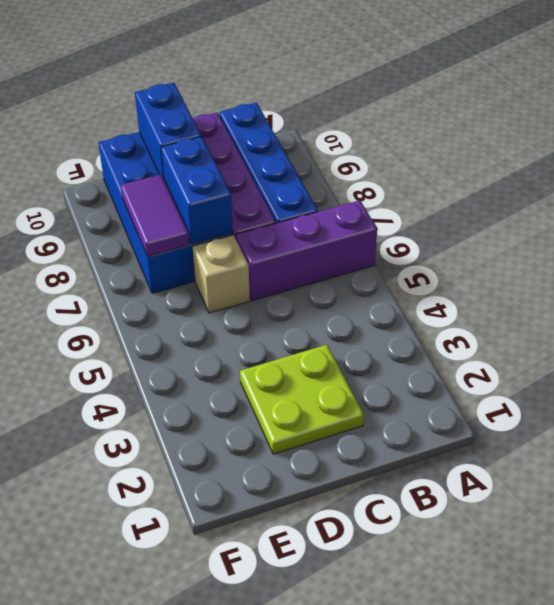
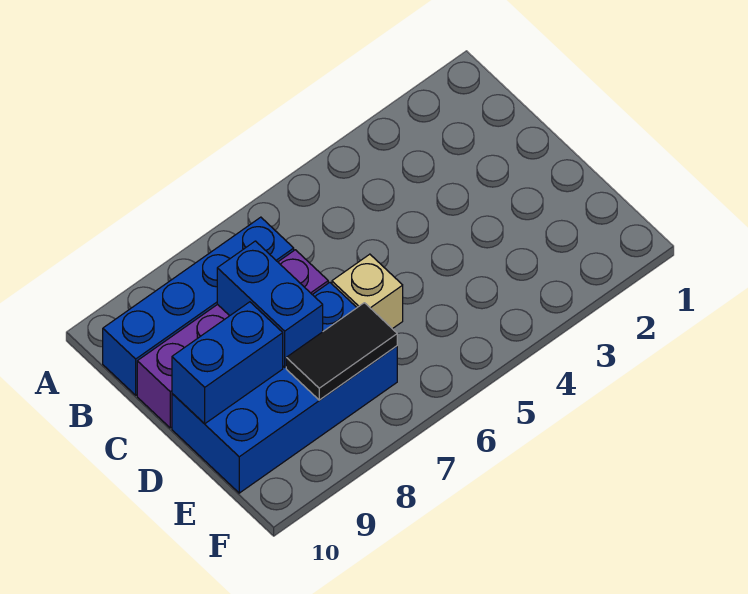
purple 1x3 brick [236,200,377,301] -> none
lime 2x2 plate [240,345,364,454] -> none
blue 1x2 brick [161,136,233,244] -> blue 1x2 brick turned to [217,241,323,367]
purple 1x2 tile [120,174,189,256] -> black 1x2 tile [286,303,397,400]

